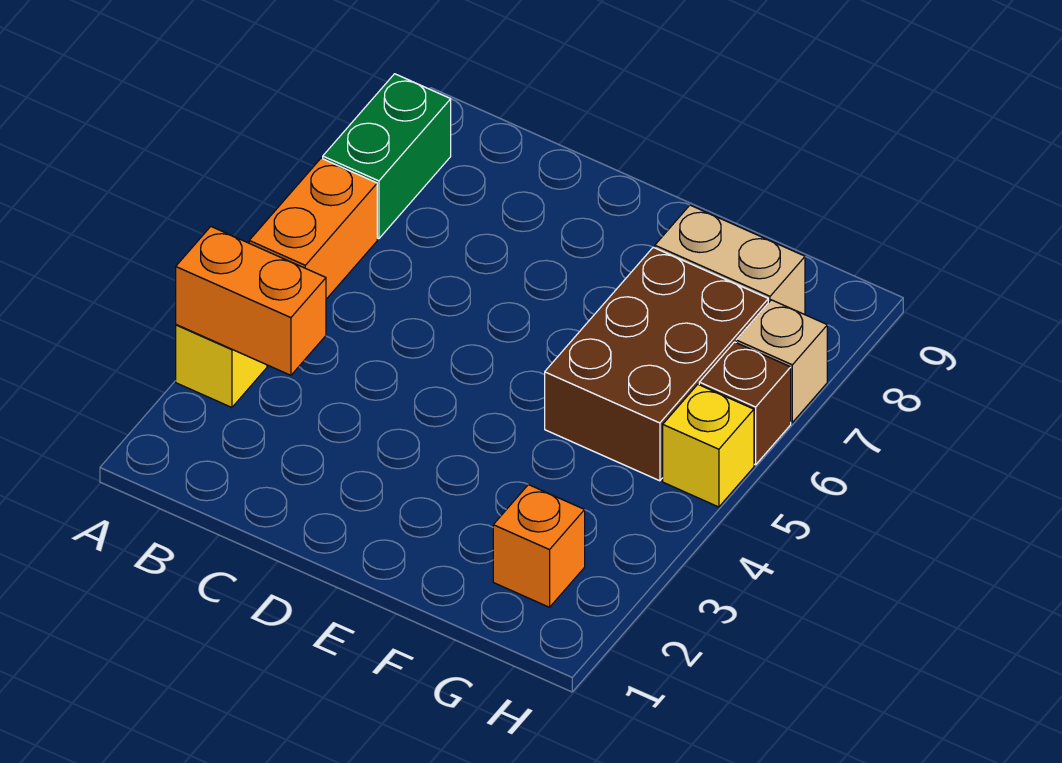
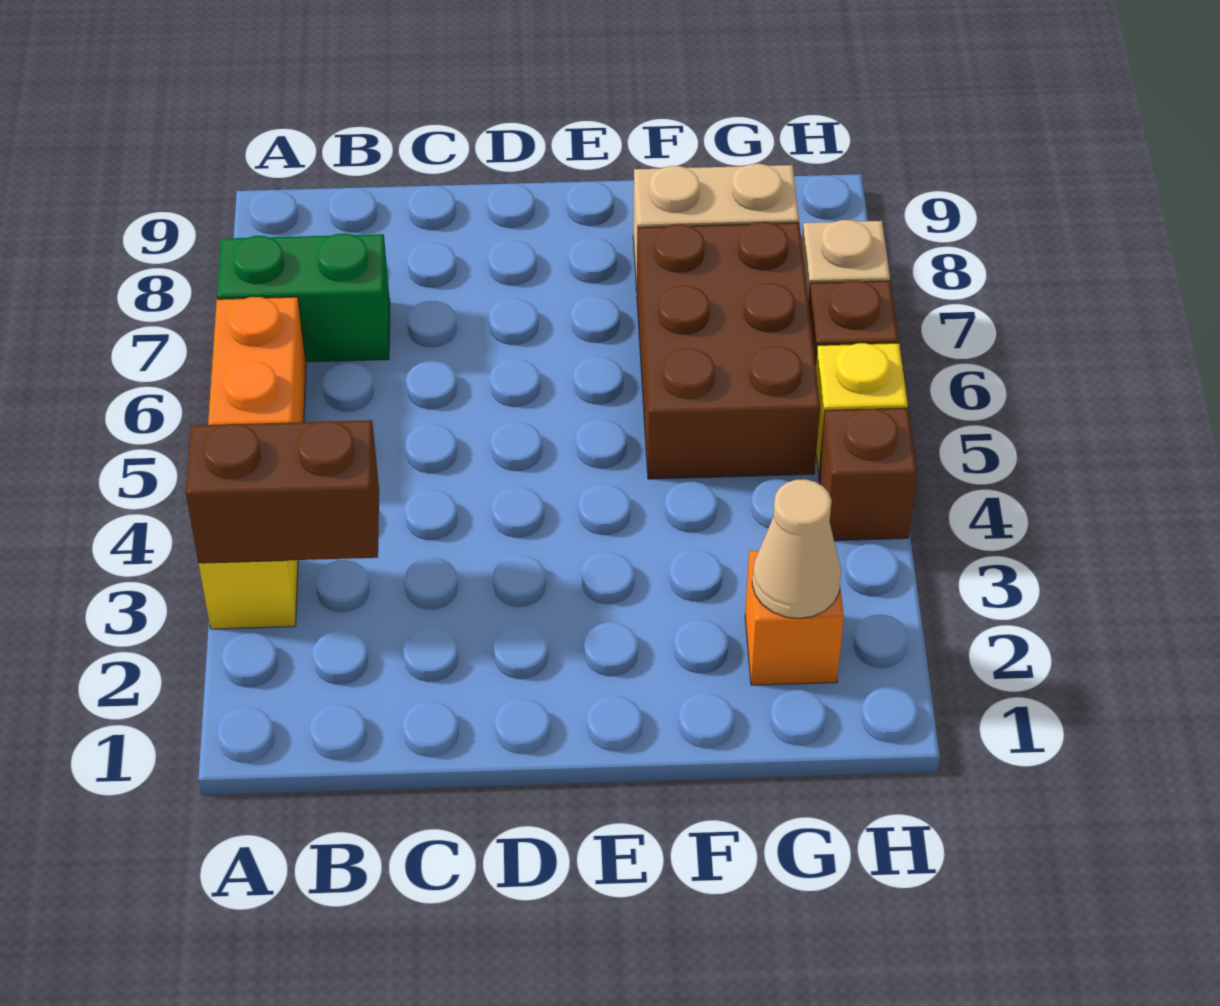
orange 1x2 brick [176,227,326,375] -> brown 1x2 brick [186,420,379,563]
green 1x2 brick [323,74,451,239] -> green 1x2 brick turned to [217,233,390,362]
none -> tan 1x1 cone [752,479,841,618]
none -> brown 1x1 brick [819,408,917,541]

